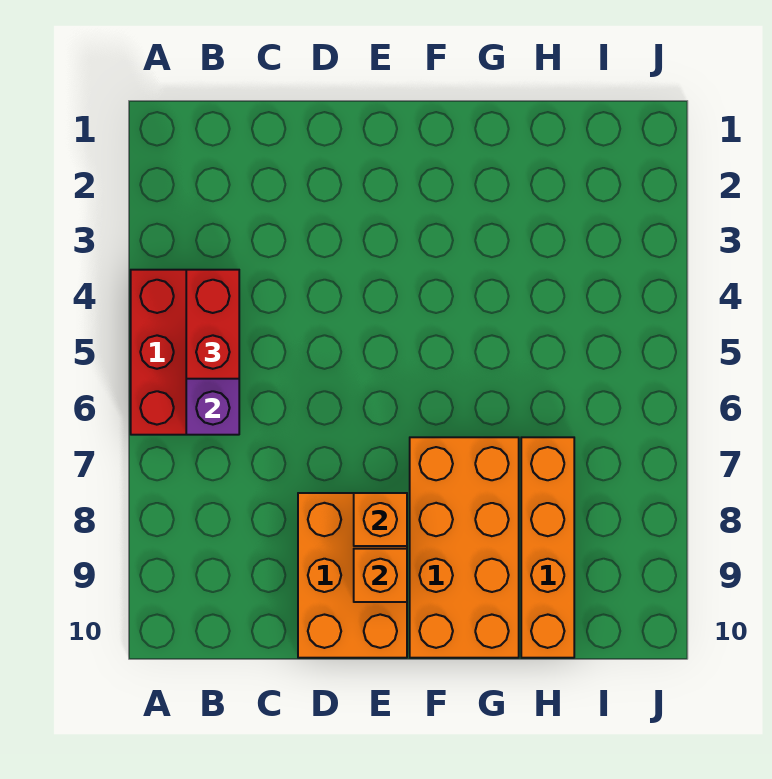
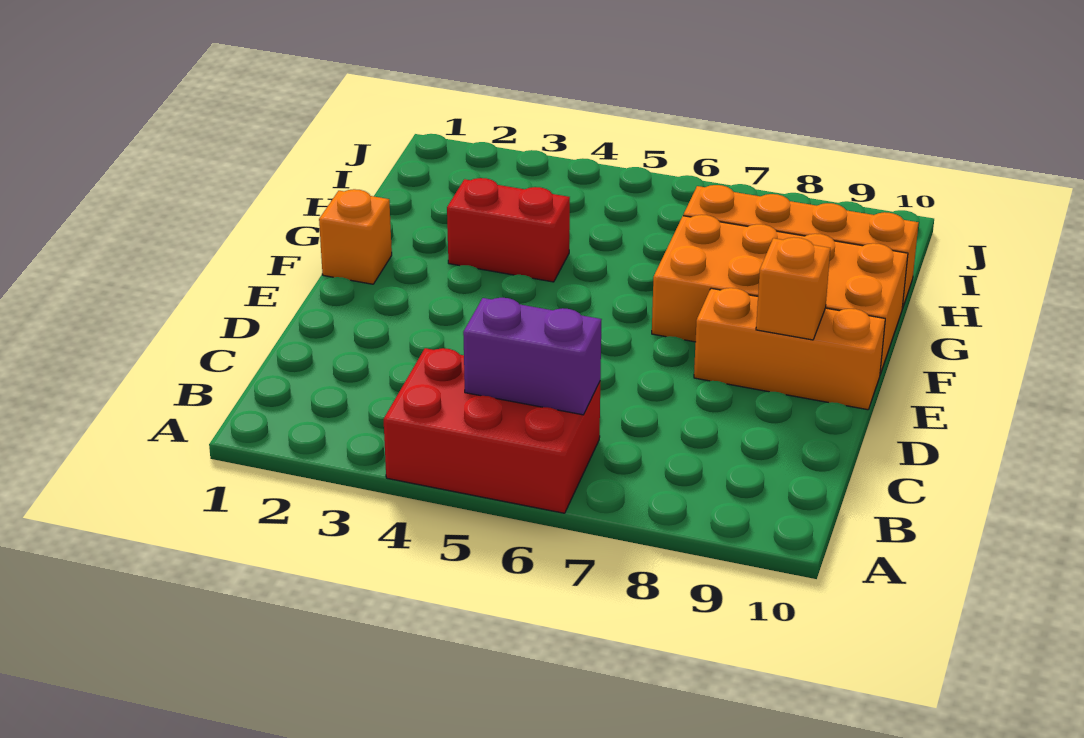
red 1x2 brick [186,270,239,379] -> red 1x2 brick moved to [447,178,570,282]
orange 2x3 brick [298,493,407,658] -> orange 1x3 brick [694,288,885,410]
orange 1x1 brick [354,493,407,546] -> orange 1x1 brick moved to [319,189,392,284]

